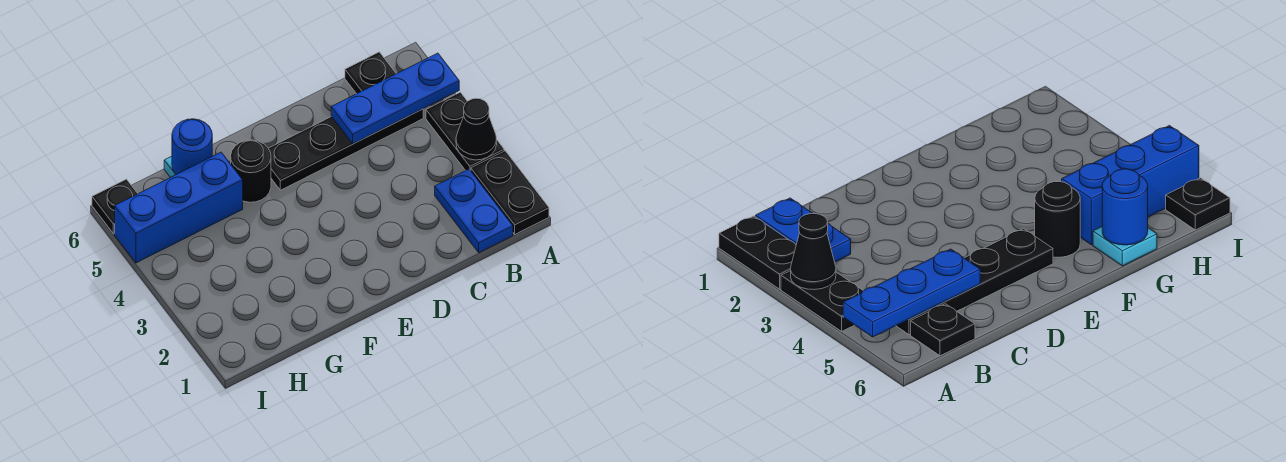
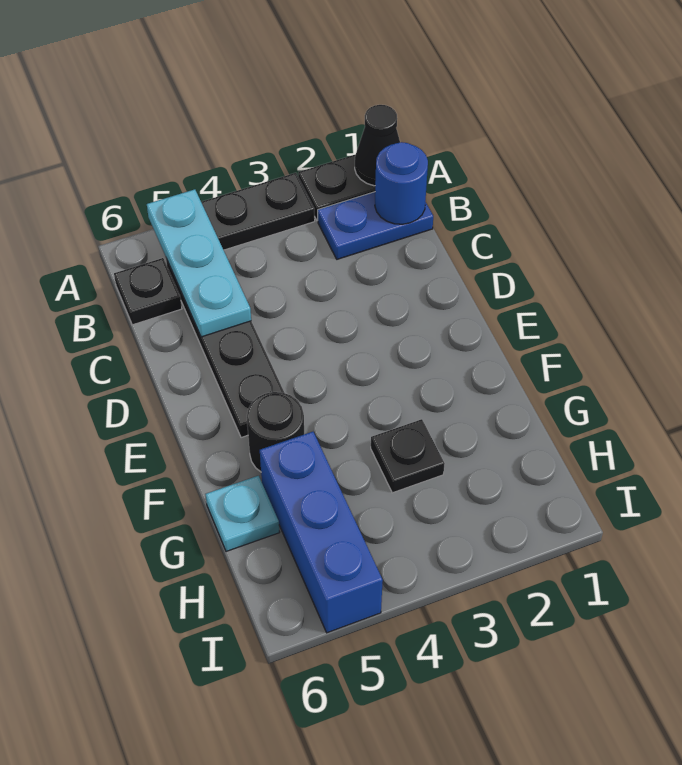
black 1x1 cone [456,98,497,160] -> black 1x1 cone moved to [355,105,400,186]
blue 1x3 plate [331,53,459,144] -> cyan 1x3 plate [147,189,251,337]
blue 1x1 round brick [172,119,212,174] -> blue 1x1 round brick moved to [375,142,428,224]
black 1x1 plate [92,179,138,234] -> black 1x1 plate moved to [371,419,445,493]

